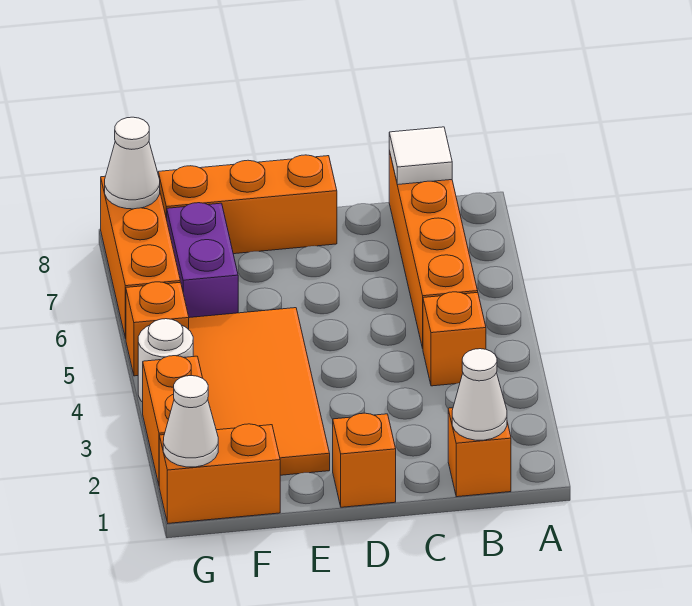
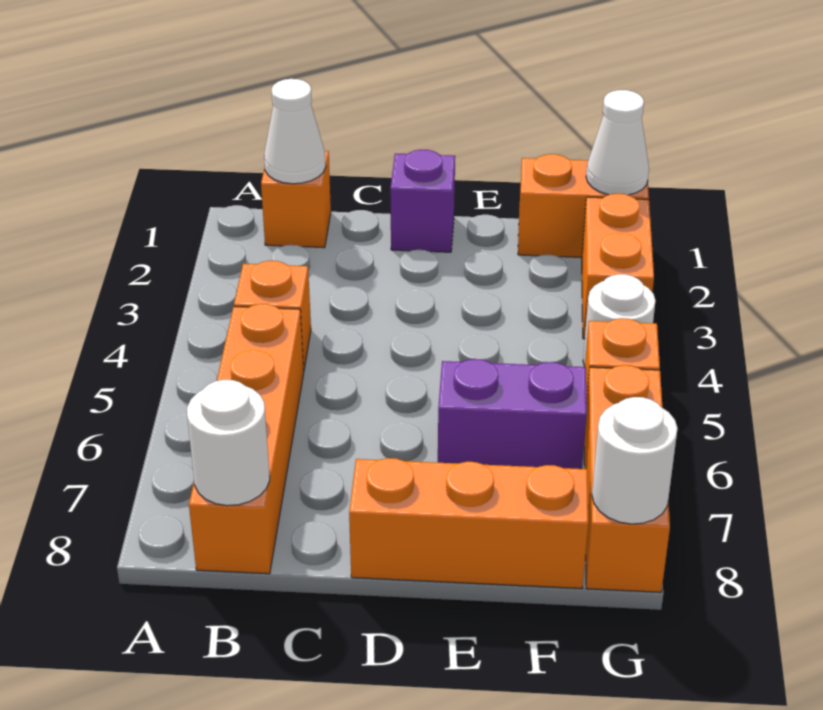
white 1x1 tile [389,127,452,185] -> white 1x1 round brick [187,380,270,506]
orange 1x1 brick [333,413,396,507] -> purple 1x1 brick [390,150,455,252]
orange 2x4 tile [189,308,330,475] -> none
purple 1x2 brick [167,203,238,318] -> purple 1x2 brick turned to [438,359,587,469]
white 1x1 cone [105,117,160,209] -> white 1x1 round brick [592,397,678,524]

